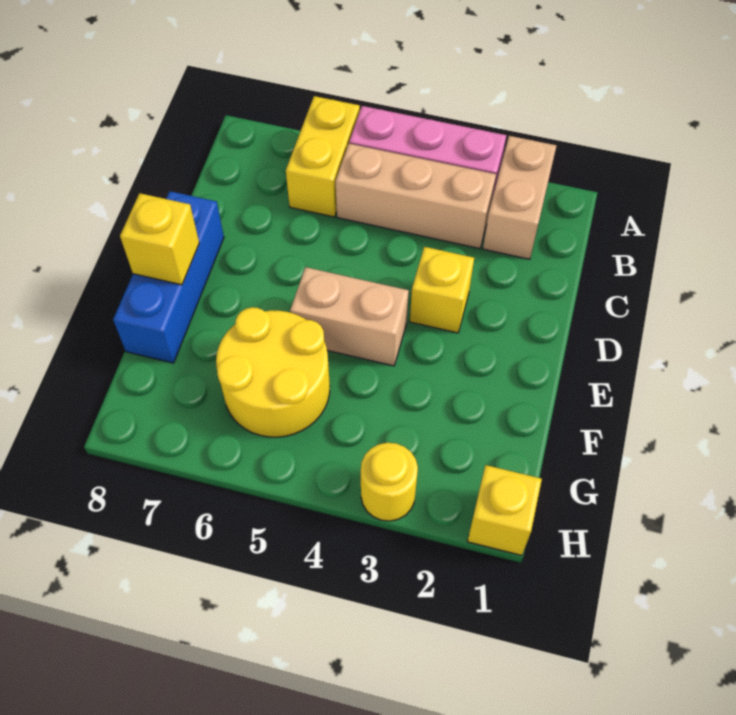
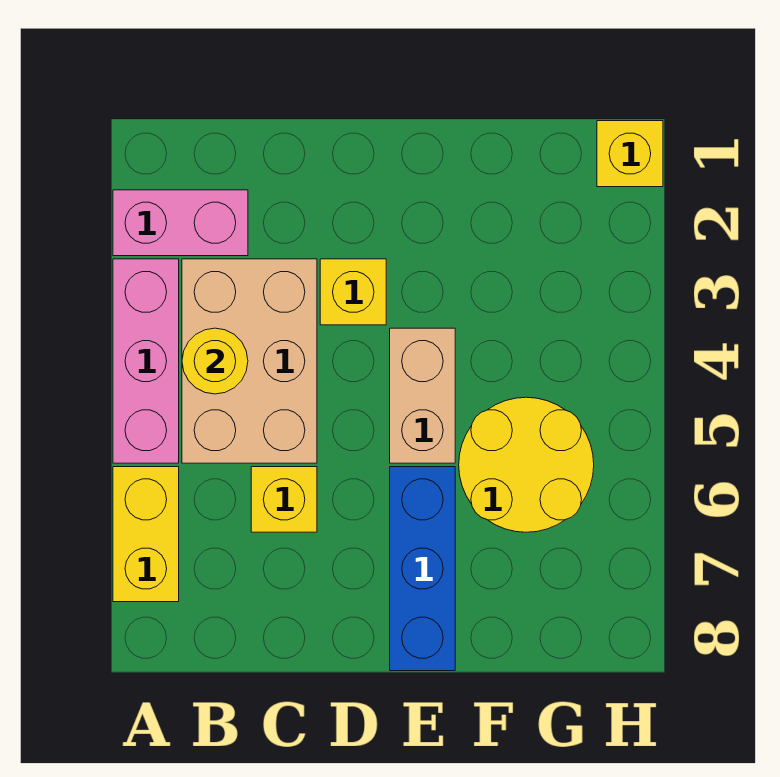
tan 1x2 brick [483,136,556,259] -> pink 1x2 brick [113,190,248,256]
yellow 1x2 brick [286,96,360,217] -> yellow 1x2 brick turned to [113,467,179,602]
tan 1x3 brick [336,144,496,249] -> tan 2x3 brick [182,259,317,463]
blue 1x3 brick [113,191,224,363] -> blue 1x3 brick turned to [390,467,455,671]
yellow 1x1 brick [120,193,199,285] -> yellow 1x1 brick moved to [251,467,317,532]
yellow 1x1 round brick [361,443,418,521] -> yellow 1x1 round brick moved to [182,328,248,394]

